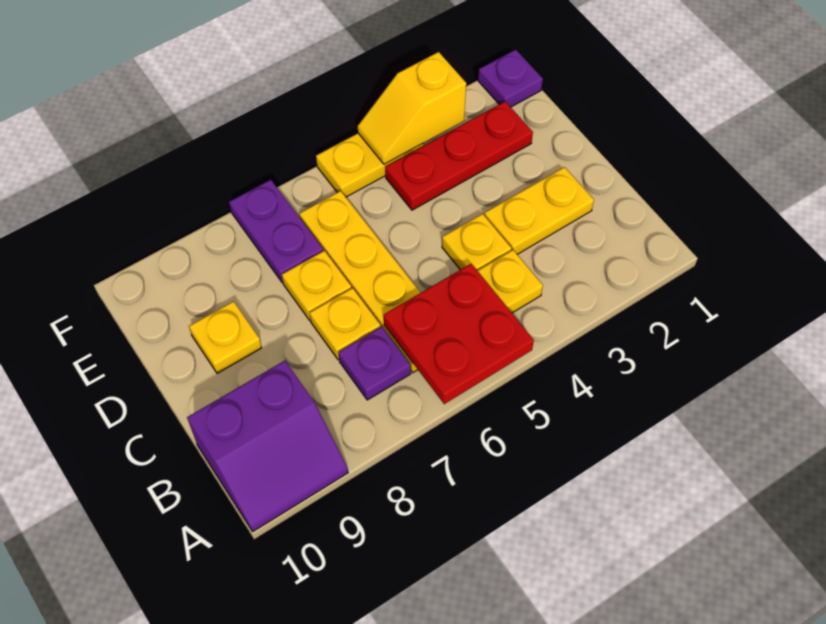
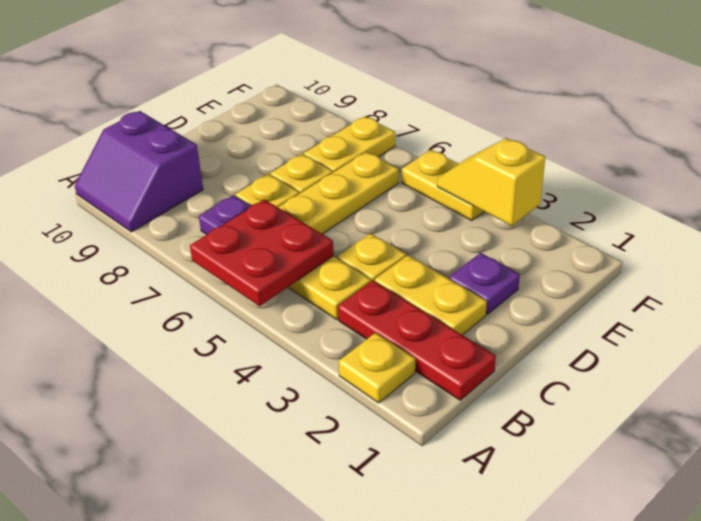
yellow 1x1 plate [189,301,262,374] -> yellow 1x1 plate moved to [339,333,415,403]
red 1x3 plate [385,101,533,210] -> red 1x3 plate moved to [338,281,496,400]
purple 1x2 plate [229,180,323,283] -> yellow 1x2 plate [304,116,395,172]
purple 1x1 plate [478,50,543,107] -> purple 1x1 plate moved to [449,253,520,314]

